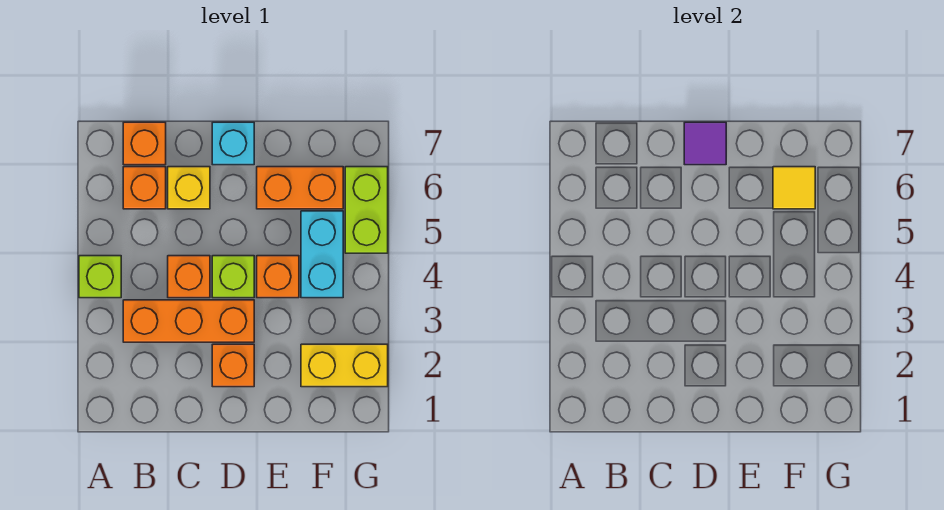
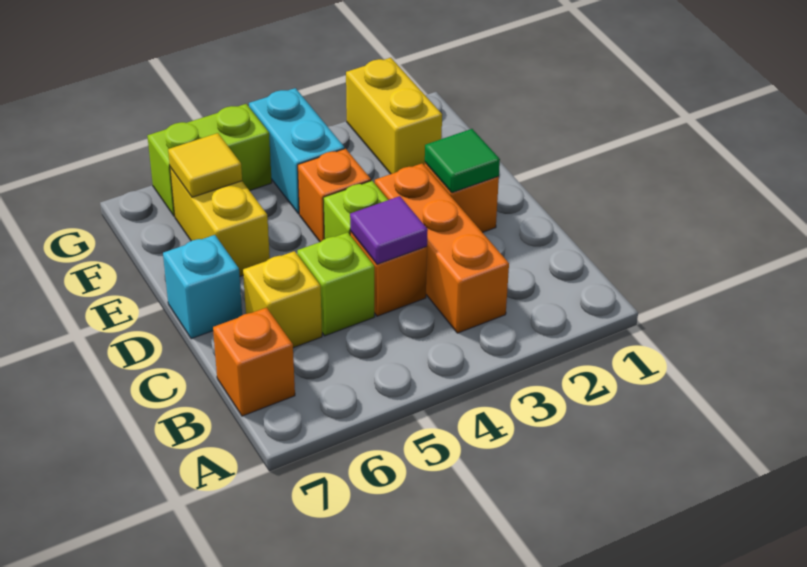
lime 1x1 brick [79,256,121,298] -> lime 1x1 brick moved to [297,232,375,336]
orange 1x1 brick [123,167,166,209] -> none
none -> green 1x1 tile [425,129,500,193]
purple 1x1 tile [684,122,726,165] -> purple 1x1 tile moved to [350,196,428,264]
orange 1x2 brick [257,167,343,209] -> yellow 1x2 brick [170,167,270,276]
cyan 1x2 brick [301,211,343,298] -> cyan 1x2 brick turned to [249,88,344,214]

